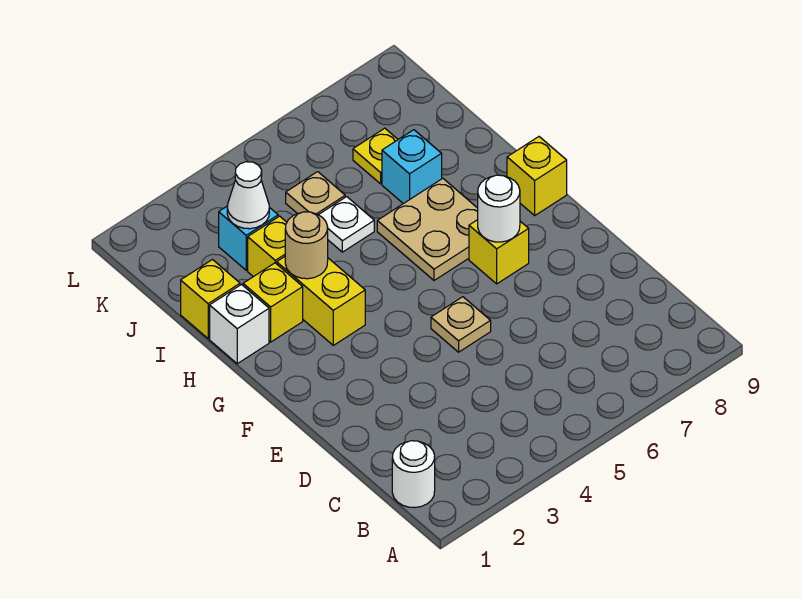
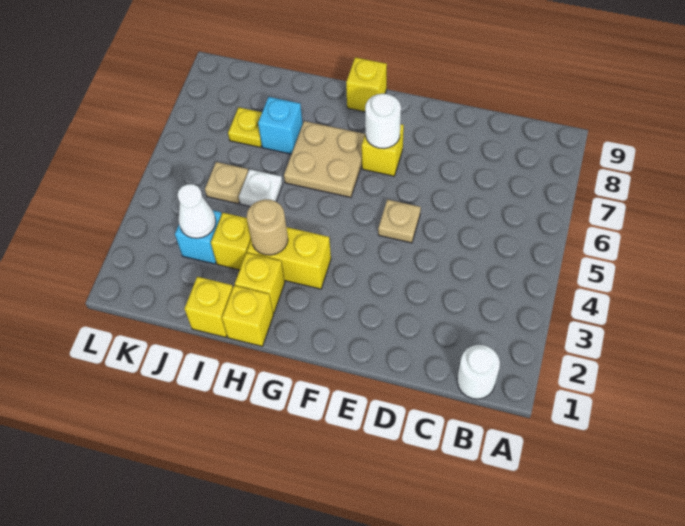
white 1x1 brick [210,285,269,364] -> yellow 1x1 brick [222,286,274,346]

